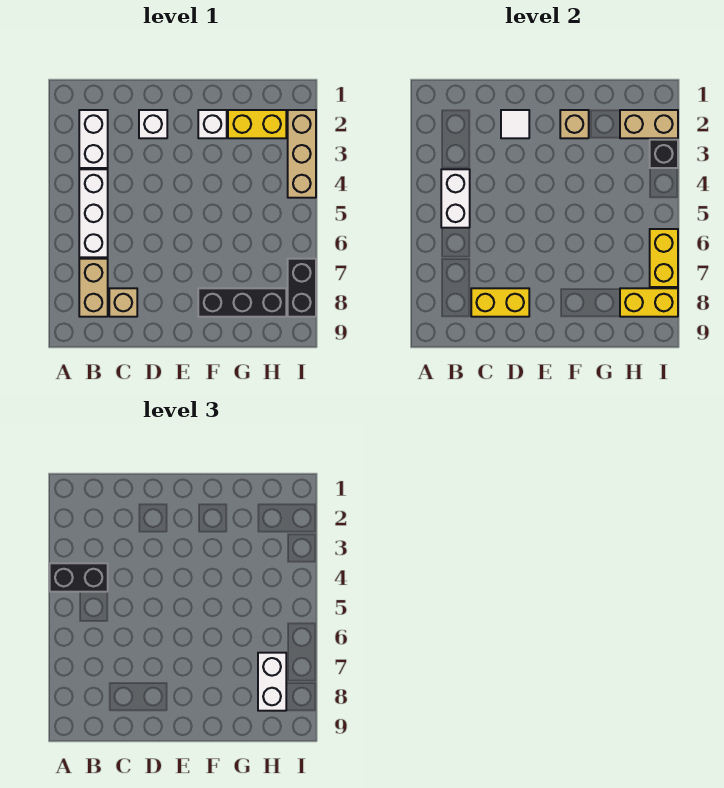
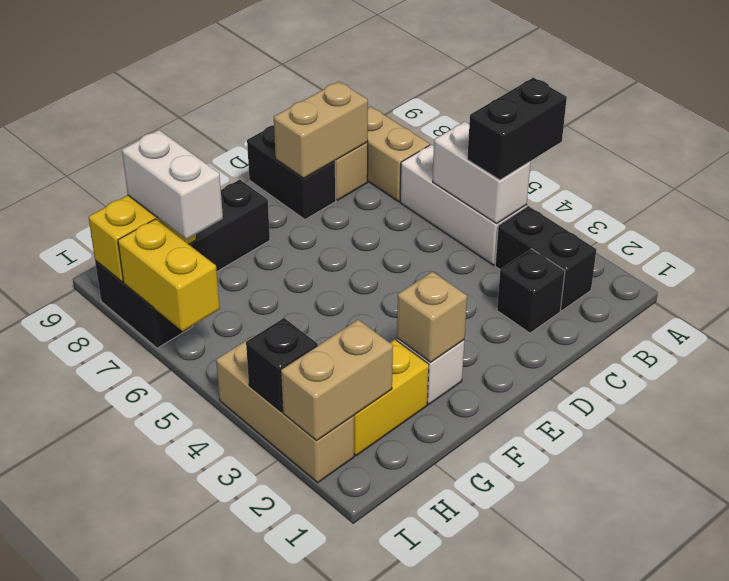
white 1x2 brick [79,110,108,168] -> black 1x2 brick [495,206,596,311]
none -> black 1x1 brick [497,249,565,333]
yellow 1x2 brick [471,288,529,317] -> tan 1x2 brick [274,81,368,178]
white 1x1 brick [139,110,167,138] -> none
white 1x1 tile [501,110,529,138] -> none
none -> black 1x2 brick [247,125,336,219]

